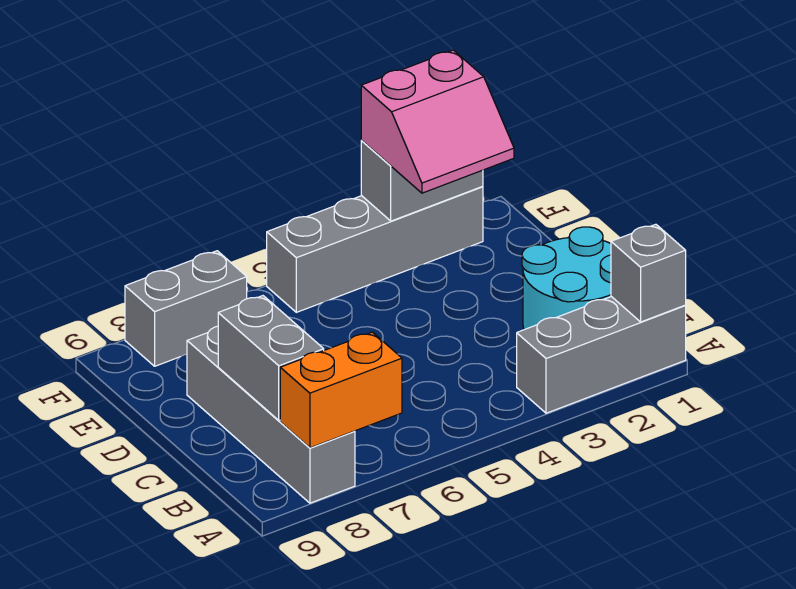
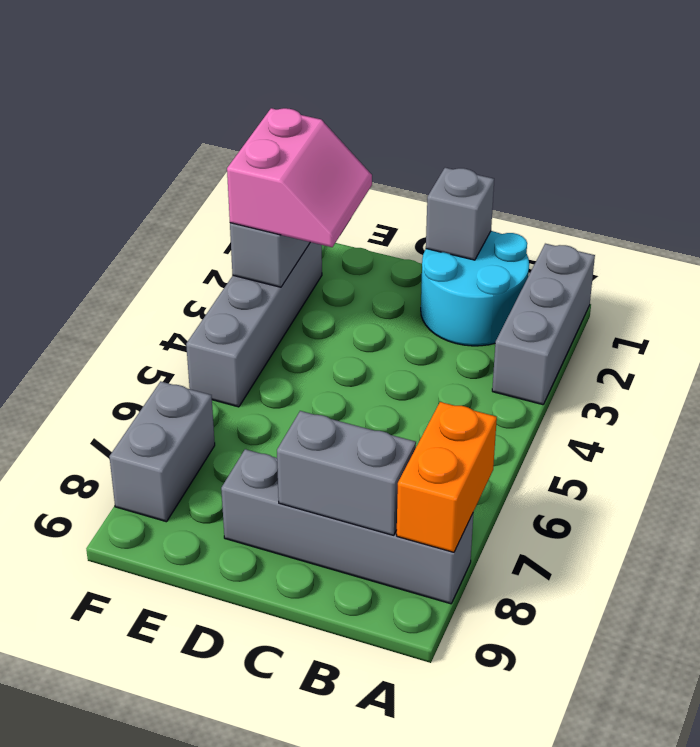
grey 1x1 brick [611,224,686,322] -> grey 1x1 brick moved to [426,168,494,260]

